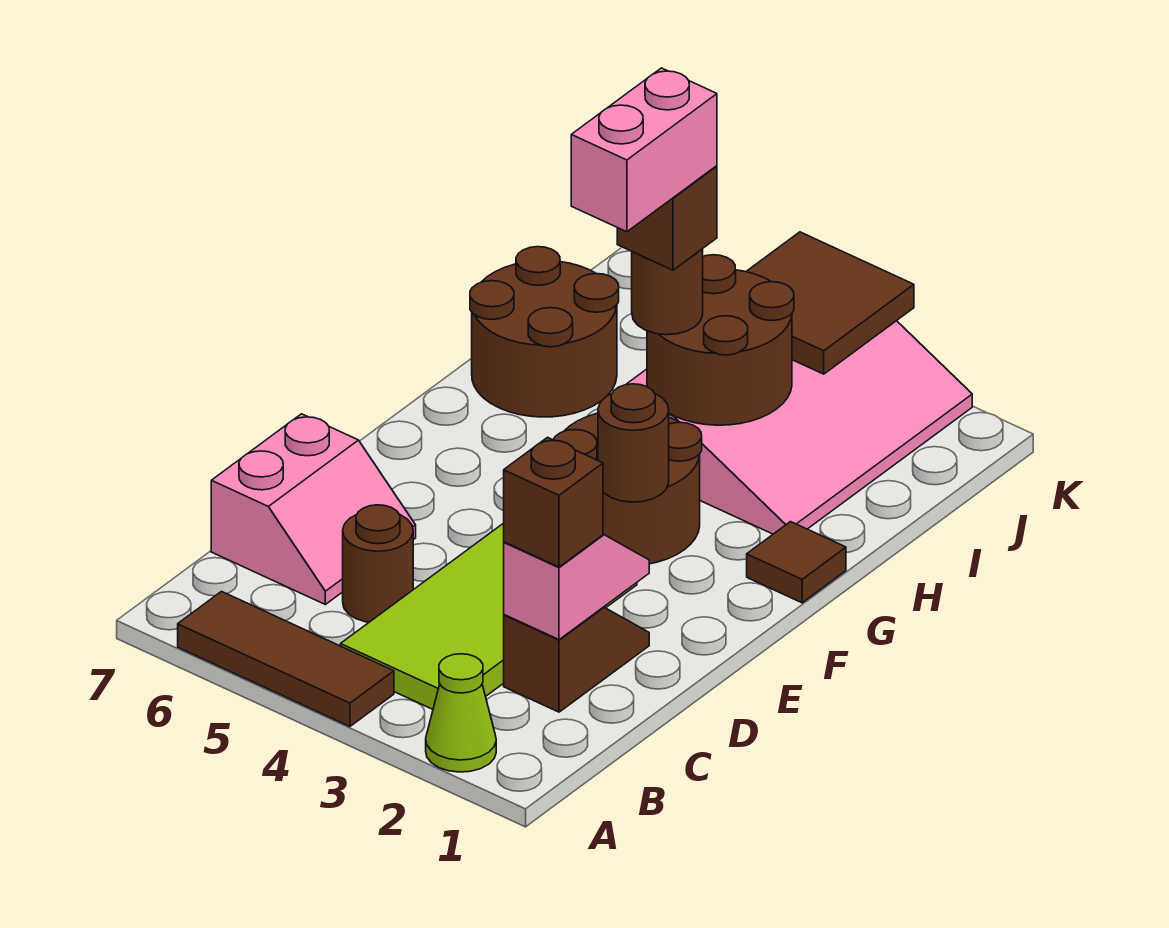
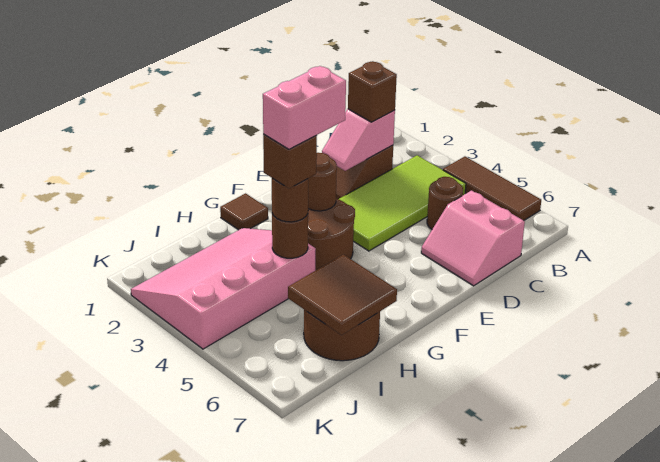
lime 1x1 cone [426,654,496,772] -> none
pink 2x2 slope [211,414,416,604] -> pink 2x2 slope turned to [421,191,525,286]
brown 2x2 round brick [647,255,794,425] -> brown 1x1 round brick [272,214,308,258]
brown 2x2 tile [746,232,914,374] -> brown 2x2 tile moved to [288,254,397,335]

